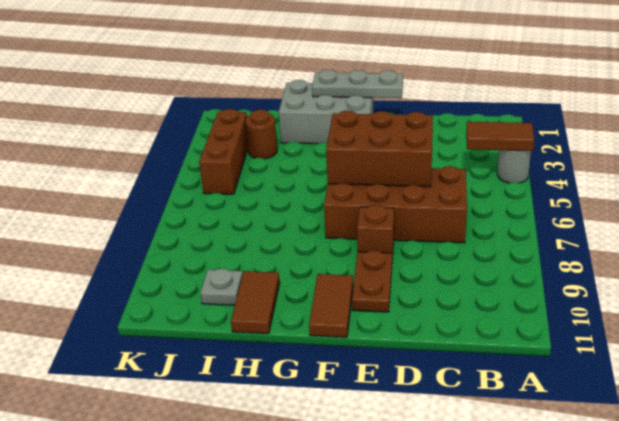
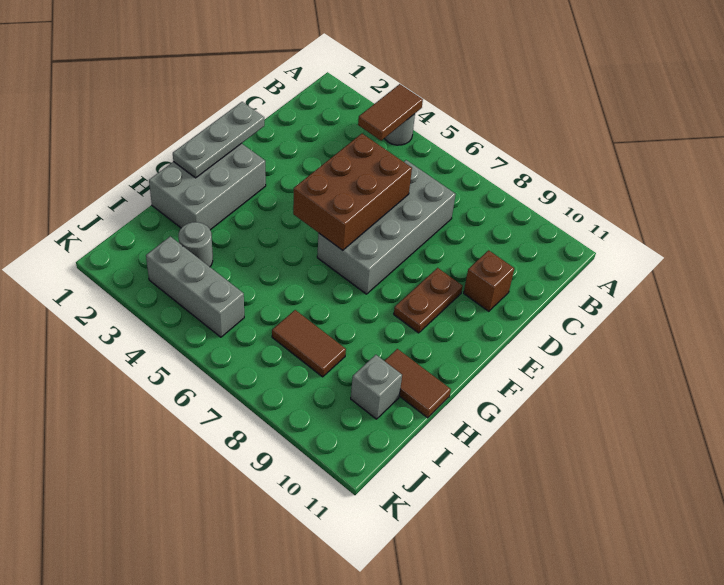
brown 2x4 brick [324,166,467,243] -> grey 2x4 brick [317,160,456,294]
brown 1x1 brick [357,205,394,259] -> brown 1x1 brick moved to [464,250,514,311]
brown 1x2 plate [352,250,392,312] -> brown 1x2 plate turned to [394,268,463,333]
brown 1x2 tile [309,274,353,337] -> brown 1x2 tile moved to [272,310,346,377]
brown 1x1 round brick [245,110,277,159] -> grey 1x1 round brick [179,222,213,267]
grey 1x1 plate [200,269,243,305] -> grey 1x1 brick [351,355,402,419]
brown 1x3 brick [199,109,248,194] -> grey 1x3 brick [146,236,244,337]

